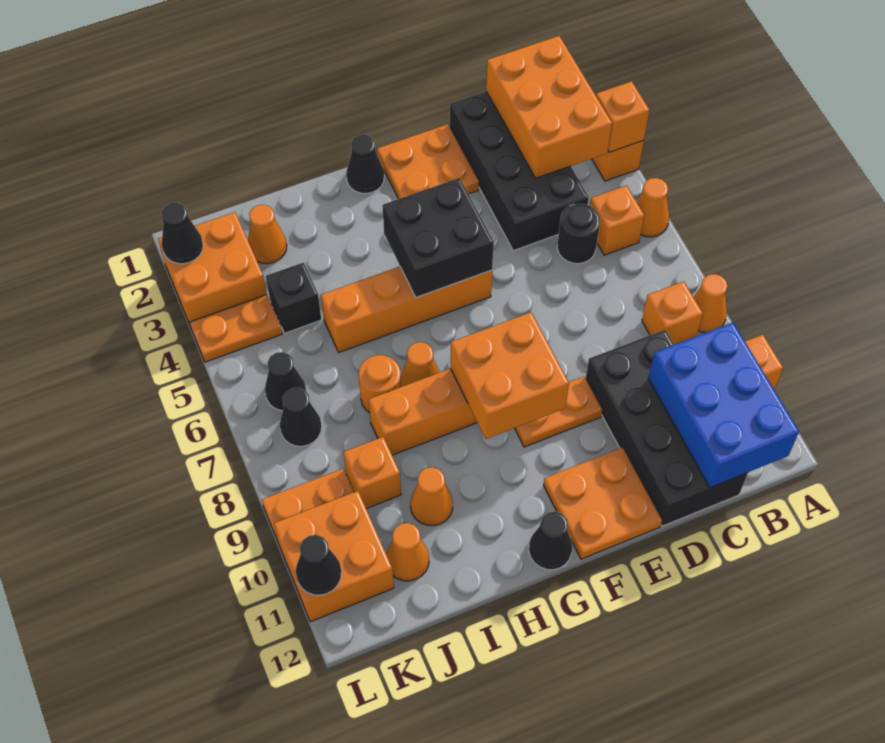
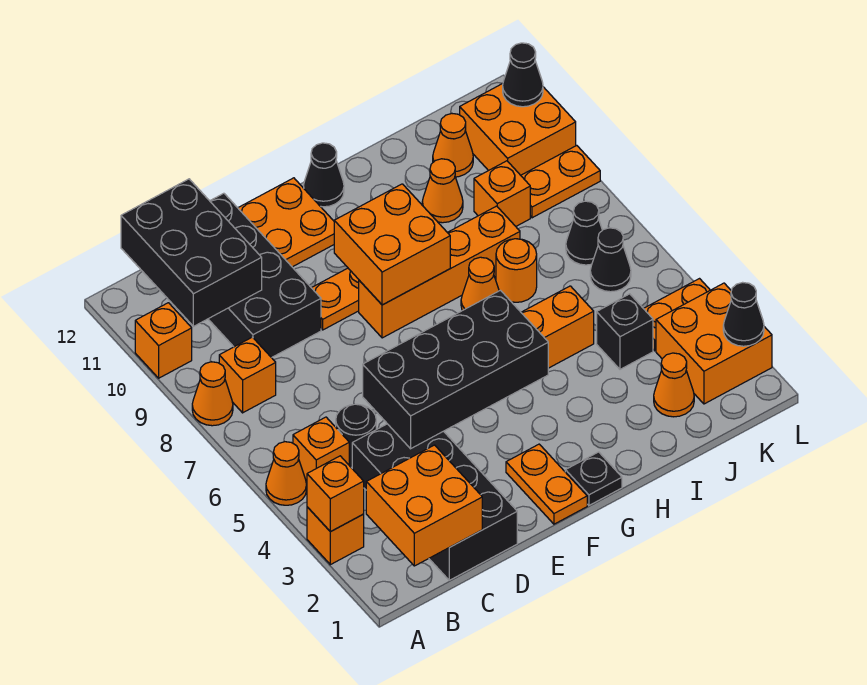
orange 2x3 brick [486,36,612,178] -> orange 2x2 brick [366,445,482,566]
blue 2x3 brick [648,322,799,488] -> black 2x3 brick [121,179,262,326]
orange 2x2 plate [377,124,479,199] -> orange 1x2 plate [506,444,587,524]
black 2x2 brick [382,178,494,298] -> black 2x4 brick [363,290,548,449]
black 1x1 cone [346,134,384,193] -> black 1x1 plate [565,452,622,505]

